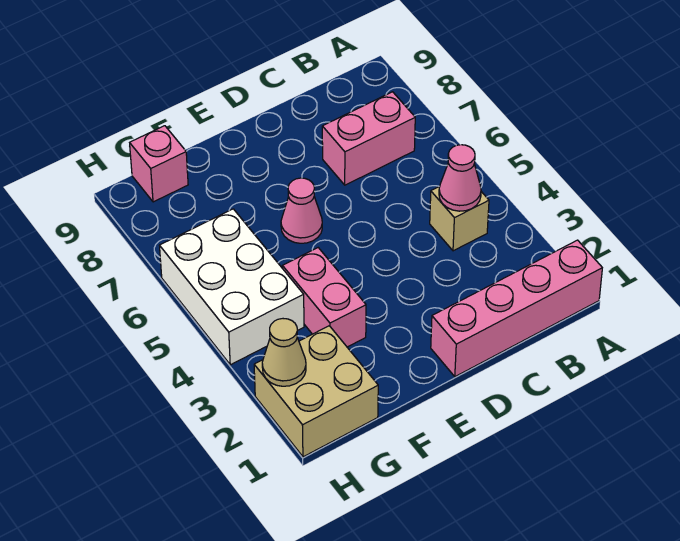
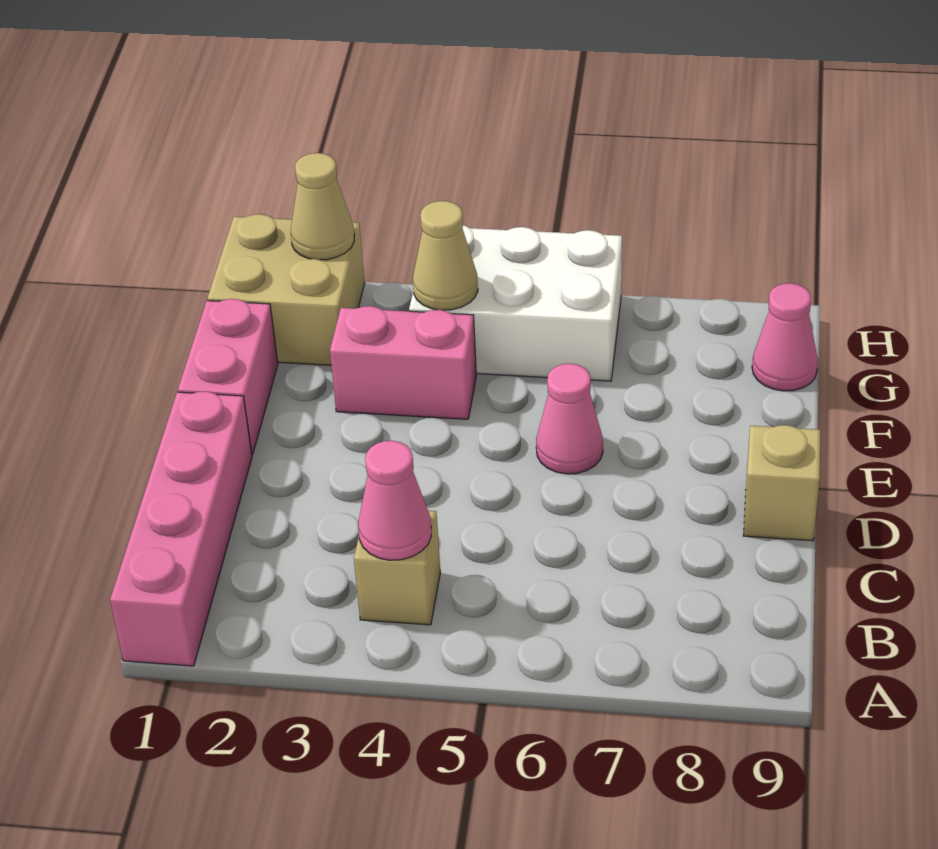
pink 1x2 brick [322,92,415,185] -> pink 1x2 brick moved to [178,299,278,455]
none -> tan 1x1 brick [743,425,821,541]
none -> tan 1x1 cone [413,201,478,310]
pink 1x1 brick [130,126,188,202] -> pink 1x1 cone [752,283,818,391]

